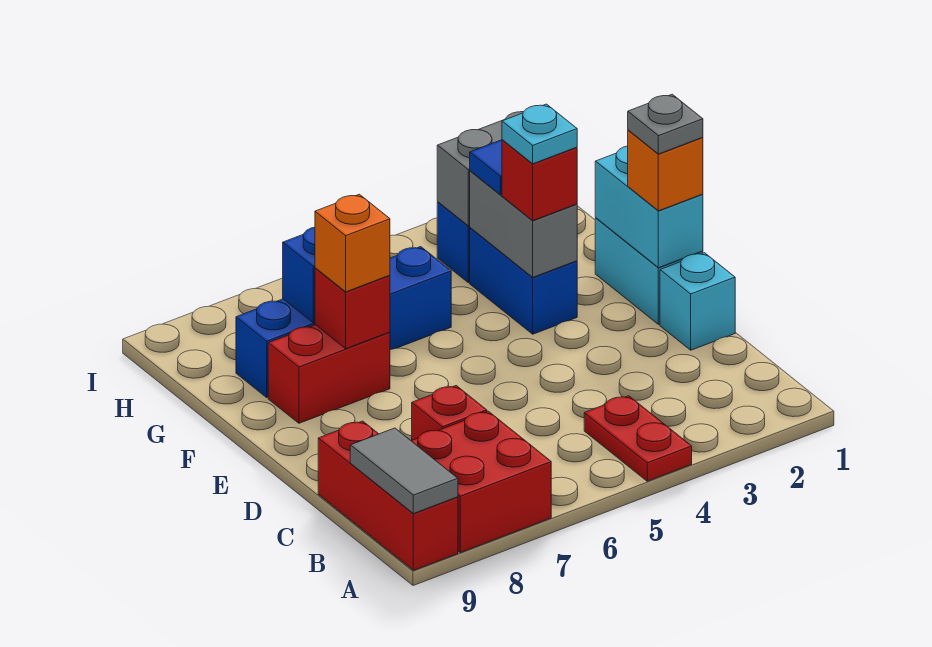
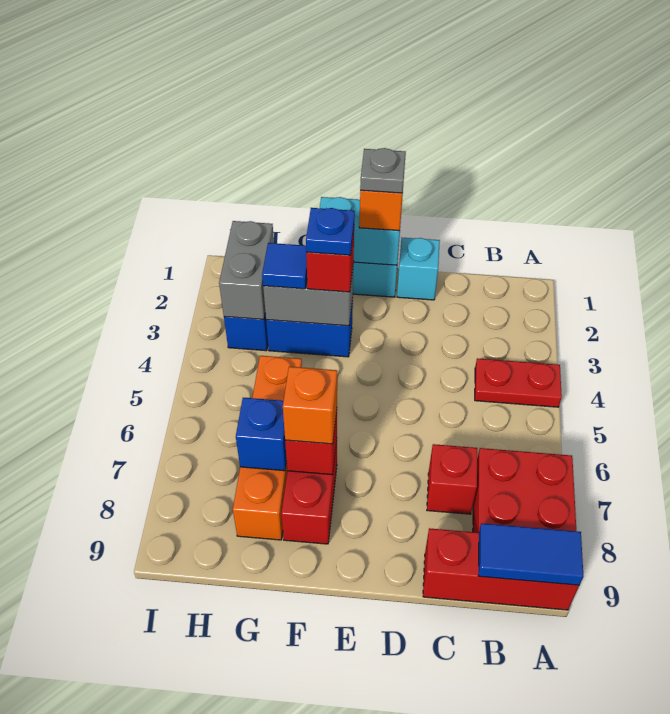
grey 1x2 tile [350,428,458,514] -> blue 1x2 tile [478,523,584,585]
cyan 1x1 plate [502,104,577,164] -> blue 1x1 plate [306,208,355,255]
blue 1x4 brick [236,247,451,397] -> orange 1x4 brick [233,356,302,540]

